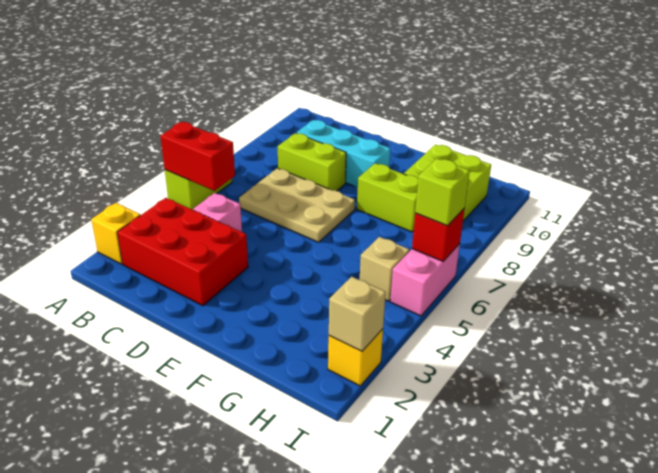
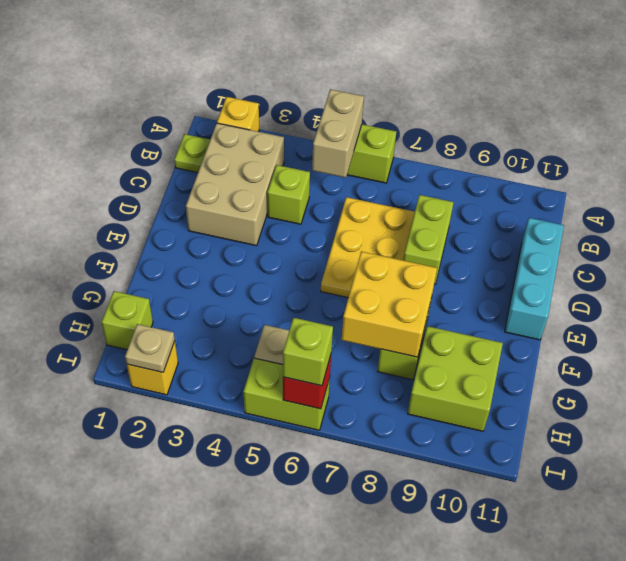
red 1x2 brick [160,122,235,191] -> tan 1x2 brick [312,89,364,178]
none -> lime 1x1 plate [174,134,210,173]
red 2x3 brick [117,198,248,306] -> tan 2x3 brick [186,123,284,246]
pink 1x1 brick [193,193,242,232] -> lime 1x1 brick [267,165,310,224]
tan 2x3 plate [239,168,355,242] -> yellow 2x3 plate [321,197,415,298]
cyan 1x3 brick [296,120,390,187] -> cyan 1x3 brick moved to [505,218,564,340]
none -> yellow 2x2 brick [342,251,437,357]
none -> lime 1x1 brick [102,291,153,350]
tan 1x1 brick [329,277,386,351] -> tan 1x1 plate [125,324,175,372]
pink 1x2 brick [390,244,460,316] -> lime 1x2 brick [243,358,330,430]

